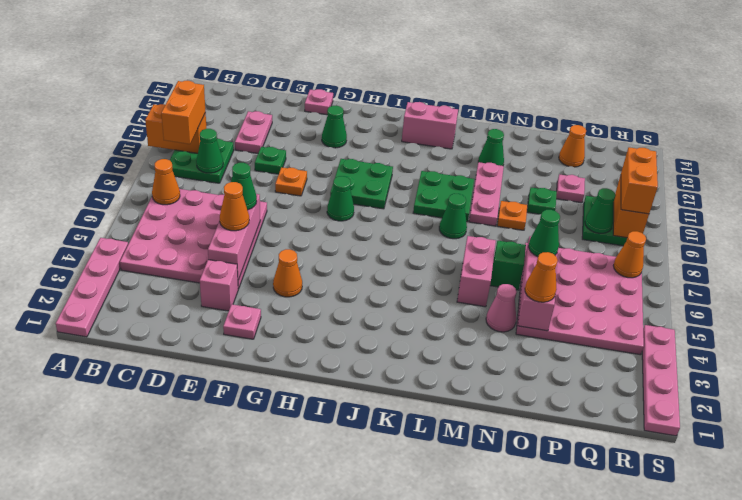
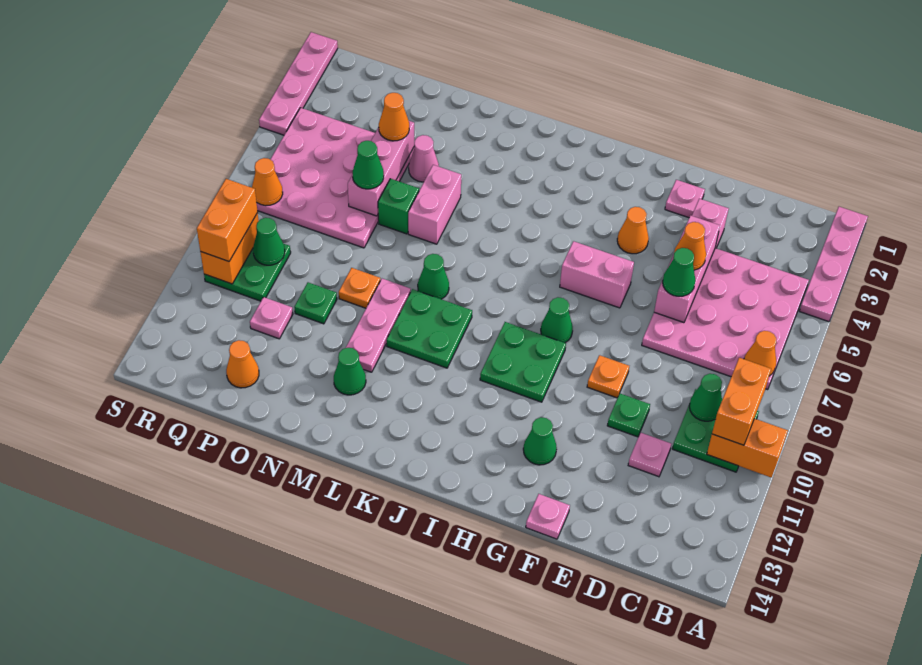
pink 1x2 plate [235,111,272,153] -> pink 1x1 plate [628,433,671,477]
pink 1x2 brick [402,102,458,149] -> pink 1x2 brick moved to [560,241,634,308]

